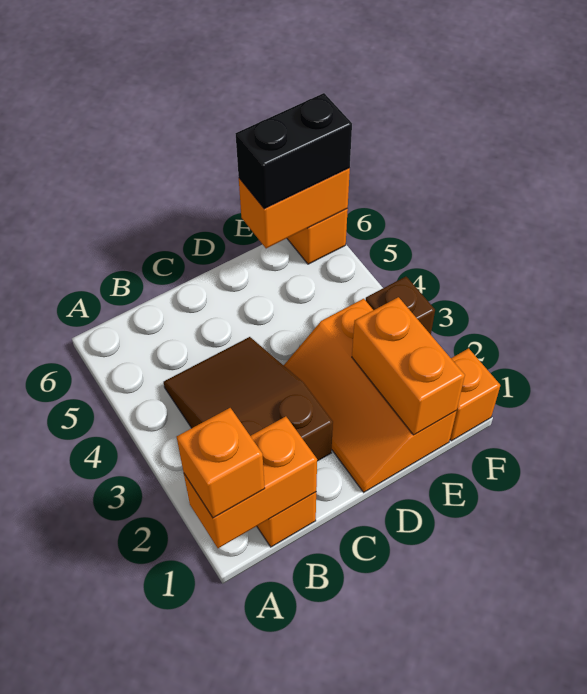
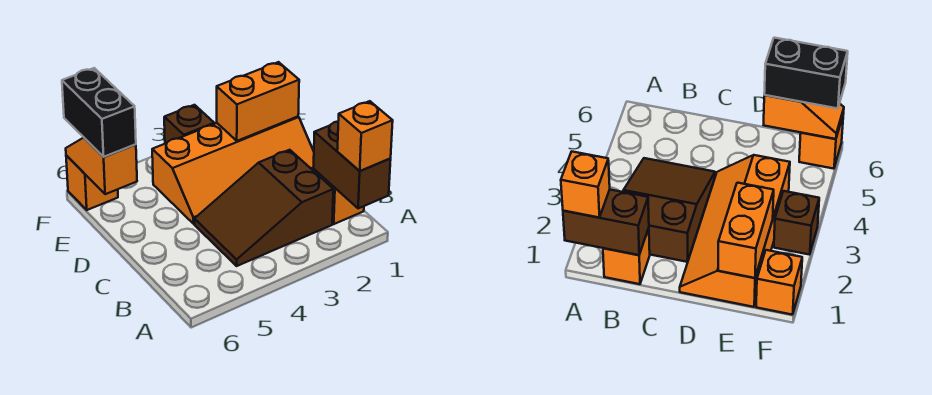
orange 1x2 brick [184,416,317,548] -> brown 1x2 brick [314,122,391,209]
orange 2x3 slope [284,299,456,492] -> orange 2x4 slope [152,117,314,224]
orange 1x2 brick [239,168,350,248] -> orange 1x2 slope [66,138,137,194]

